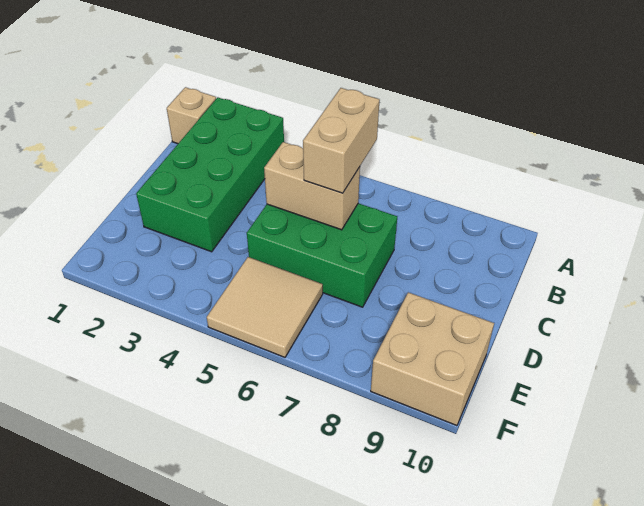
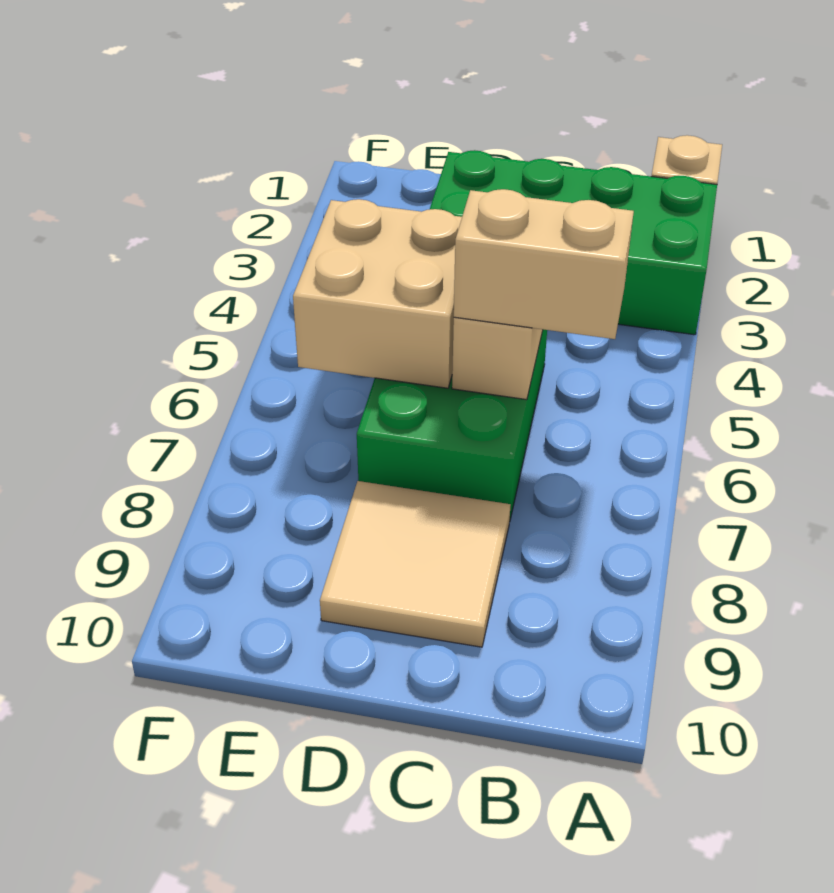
tan 2x2 tile [207,257,323,357] -> tan 2x2 tile moved to [320,481,511,647]
tan 2x2 brick [371,292,494,426] -> tan 2x2 brick moved to [293,199,462,388]

